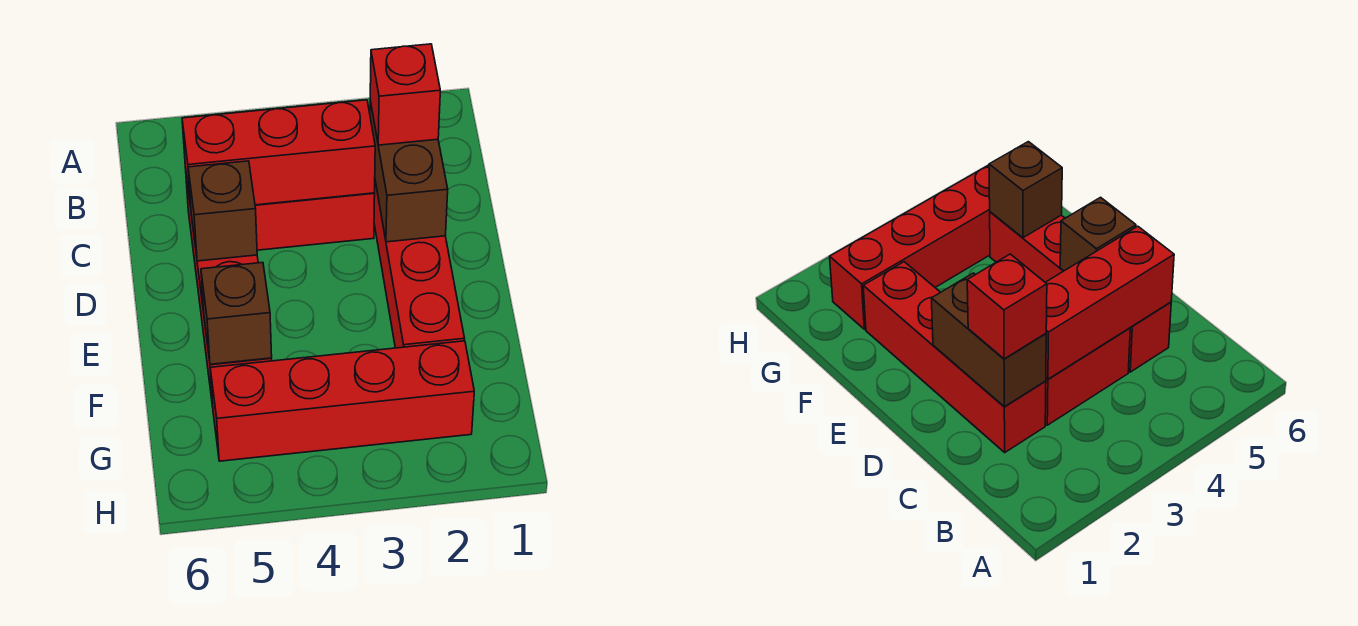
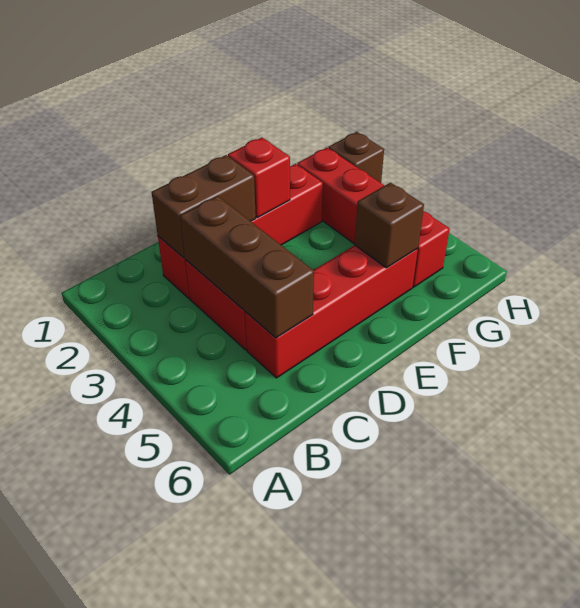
red 1x1 brick [370,44,440,145] -> red 1x1 brick moved to [228,138,290,218]
red 1x3 brick [182,100,375,207] -> brown 1x3 brick [180,196,314,338]
brown 1x1 brick [188,161,257,261] -> brown 1x1 brick moved to [328,132,384,183]

